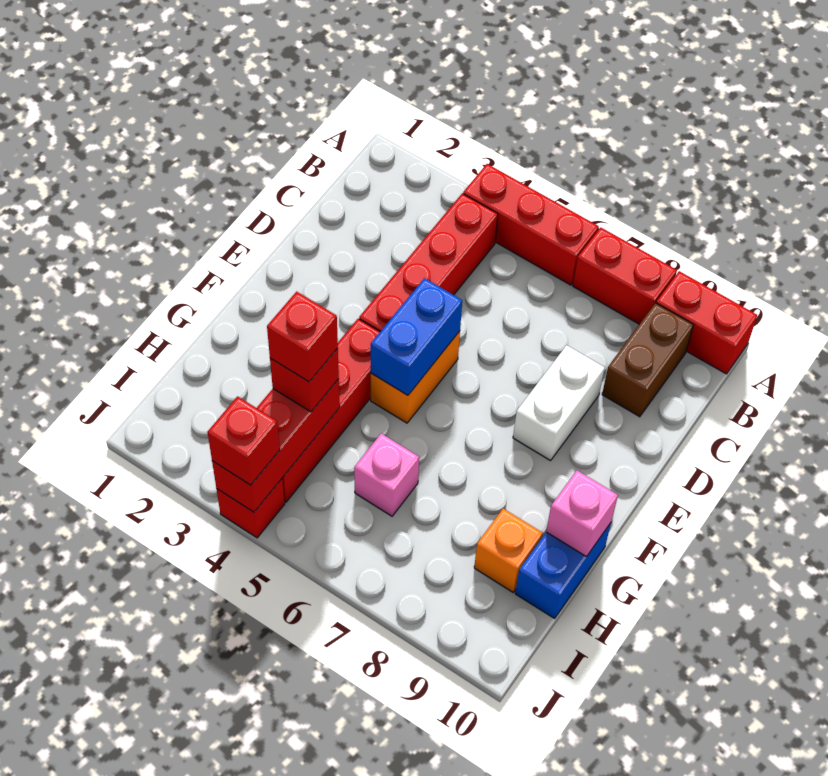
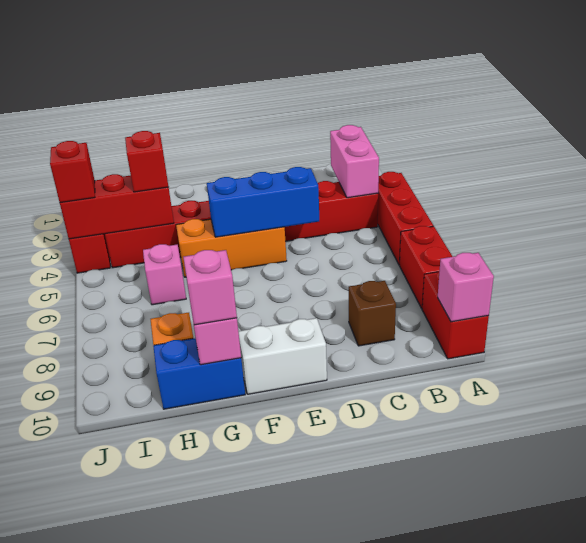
none -> pink 1x1 brick [438,253,494,322]
none -> pink 1x2 brick [330,125,379,198]
brown 1x2 brick [602,303,693,417] -> brown 1x1 brick [349,281,396,346]
white 1x2 brick [513,345,605,461] -> white 1x2 brick moved to [238,318,327,394]
orange 1x2 brick [371,331,460,423] -> orange 1x3 brick [176,219,287,277]
blue 1x2 brick [371,278,462,395] -> blue 1x3 brick [207,167,319,237]
none -> pink 1x1 brick [183,250,237,325]
red 1x1 brick [267,292,338,382] -> none

